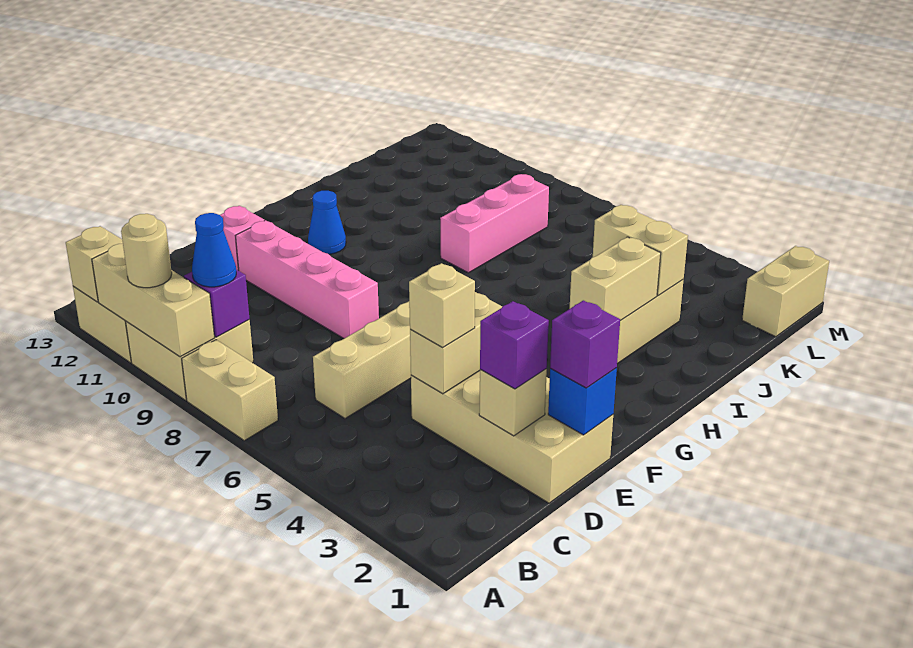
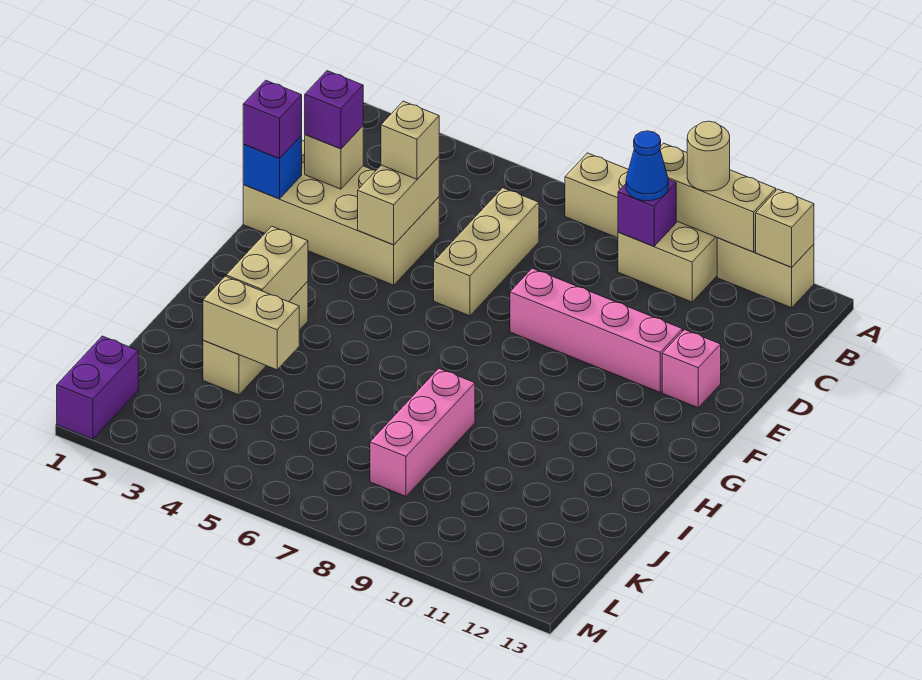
blue 1x1 cone [308,191,346,254] -> none
tan 1x2 brick [742,246,829,337] -> purple 1x2 brick [57,336,138,439]

